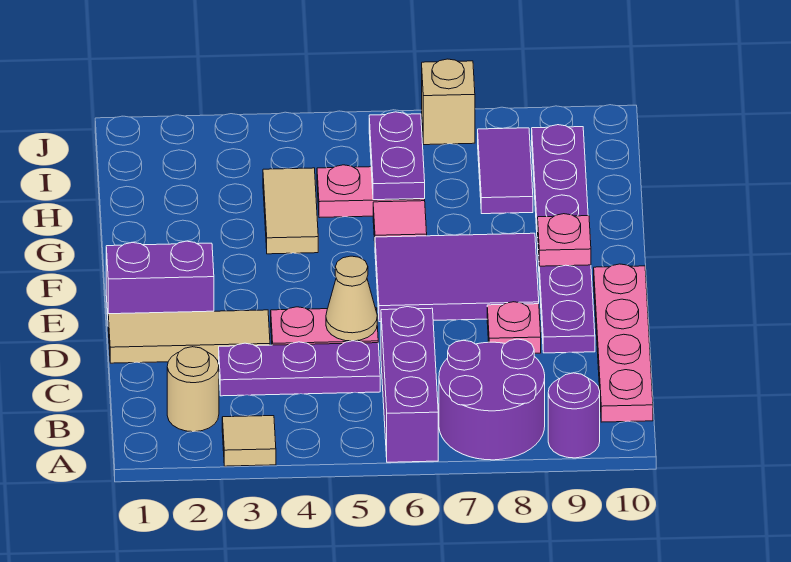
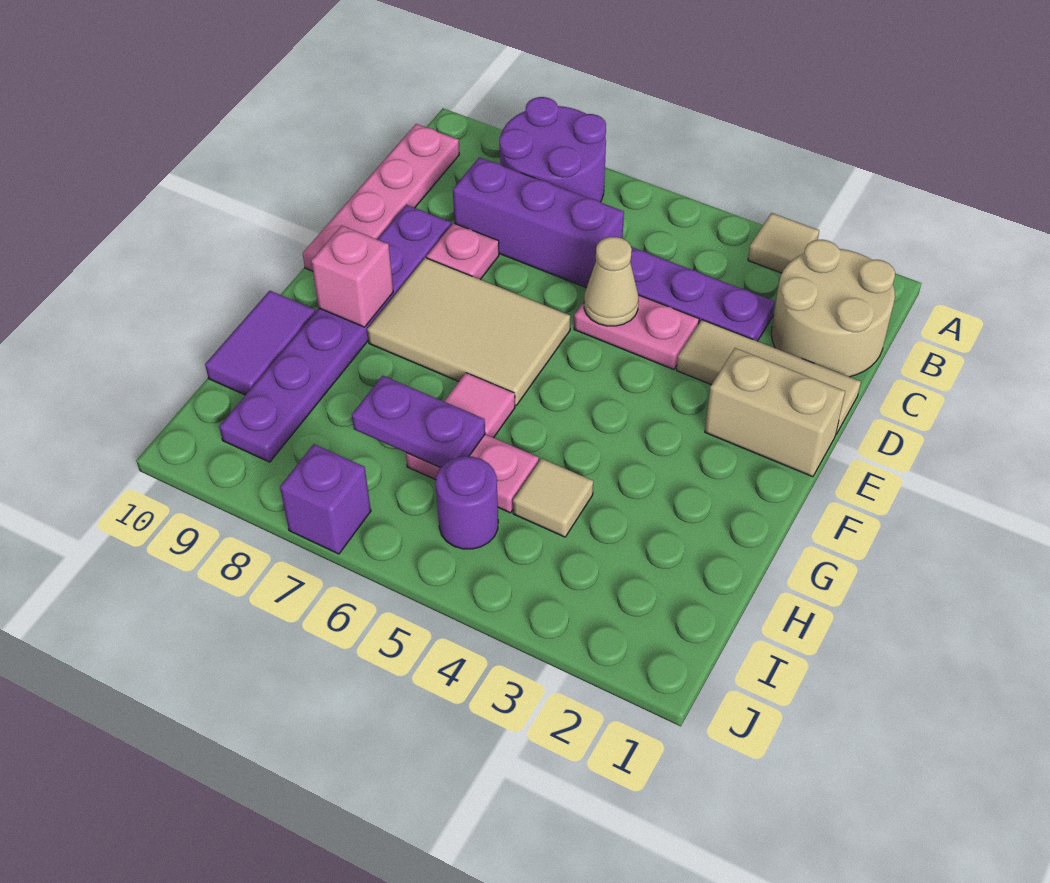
purple 1x3 brick [381,307,438,462] -> purple 1x3 brick turned to [453,157,624,288]
purple 1x1 round brick [548,373,600,458] -> purple 1x1 round brick moved to [436,456,498,549]
tan 1x1 round brick [167,347,219,432] -> tan 2x2 round brick [771,240,895,377]
purple 1x2 brick [106,241,214,314] -> tan 1x2 brick [705,348,845,477]
purple 2x3 tile [375,233,539,322] -> tan 2x3 tile [367,258,570,405]
pink 1x1 plate [538,214,591,266] -> pink 1x1 brick [311,226,393,327]
tan 1x2 tile [263,168,318,254] -> tan 1x1 tile [513,459,593,537]
purple 1x2 plate [369,112,425,200] -> purple 1x2 plate turned to [352,376,485,468]
purple 1x2 tile [478,128,533,214] -> purple 1x2 tile moved to [205,291,315,395]
tan 1x1 brick [422,59,475,145] -> purple 1x1 brick [280,444,371,554]

